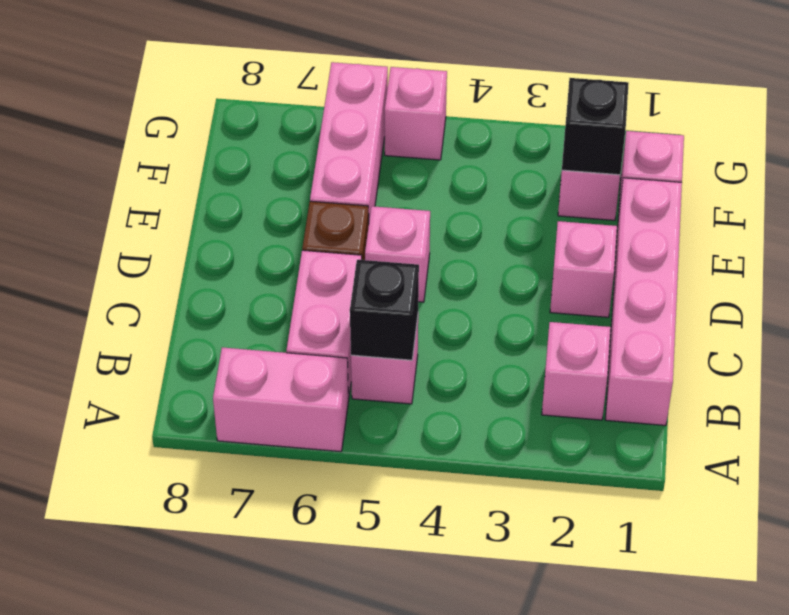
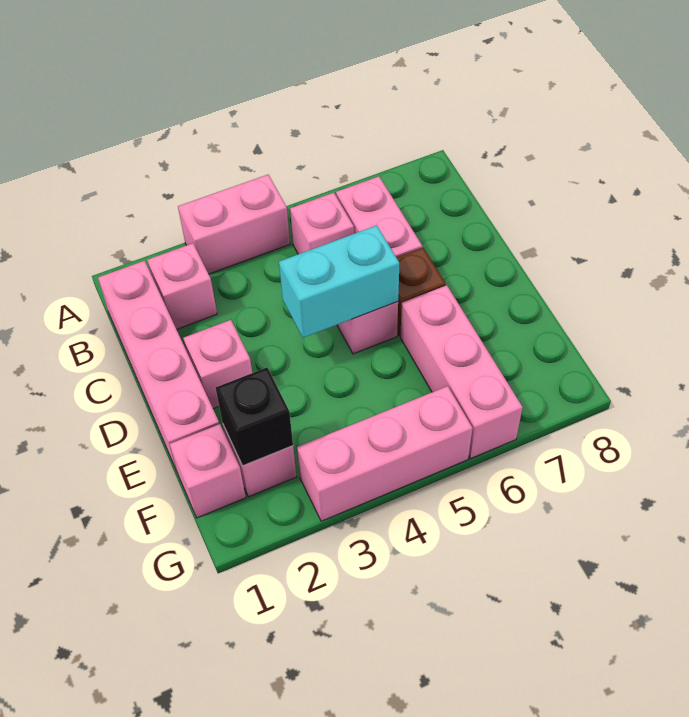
pink 1x2 brick [213,347,349,452] -> pink 1x2 brick moved to [178,175,290,274]
black 1x1 brick [350,260,419,360] -> none
none -> cyan 1x2 brick [279,225,399,338]
pink 1x1 brick [385,67,447,160] -> pink 1x3 brick [297,386,472,521]

